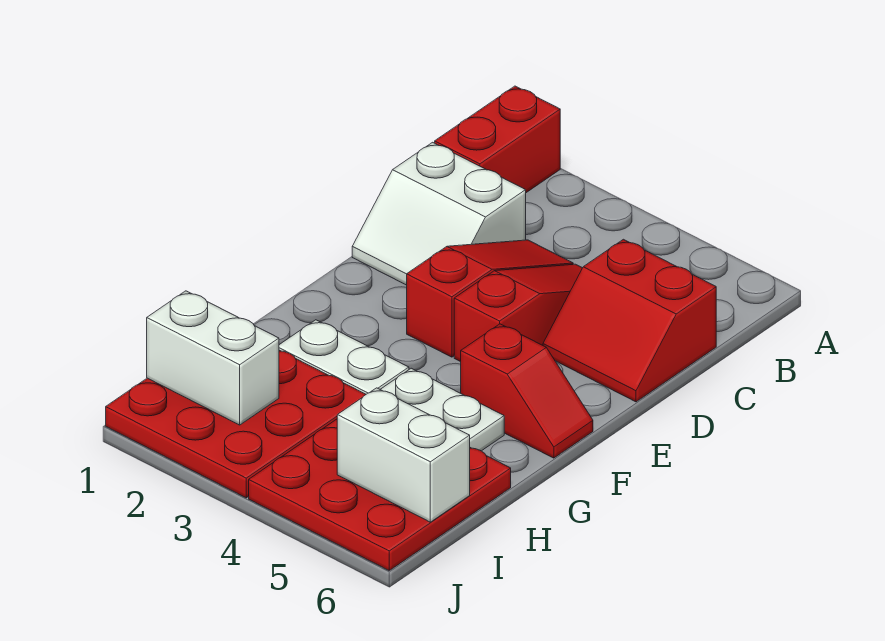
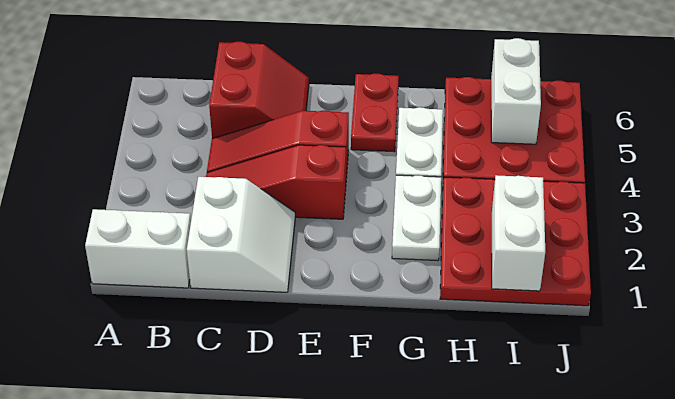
red 1x2 brick [435,86,560,193] -> white 1x2 brick [85,209,191,288]
red 1x2 slope [461,324,593,458] -> red 1x2 plate [351,73,399,152]

